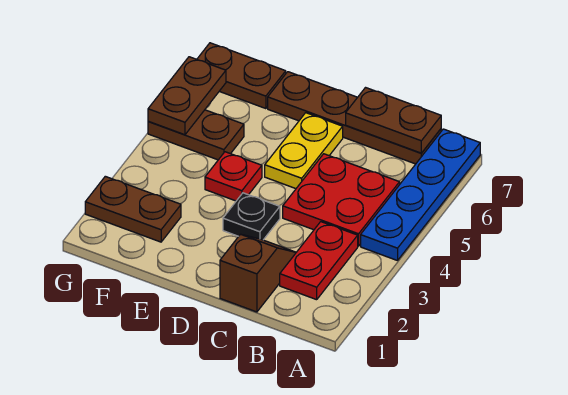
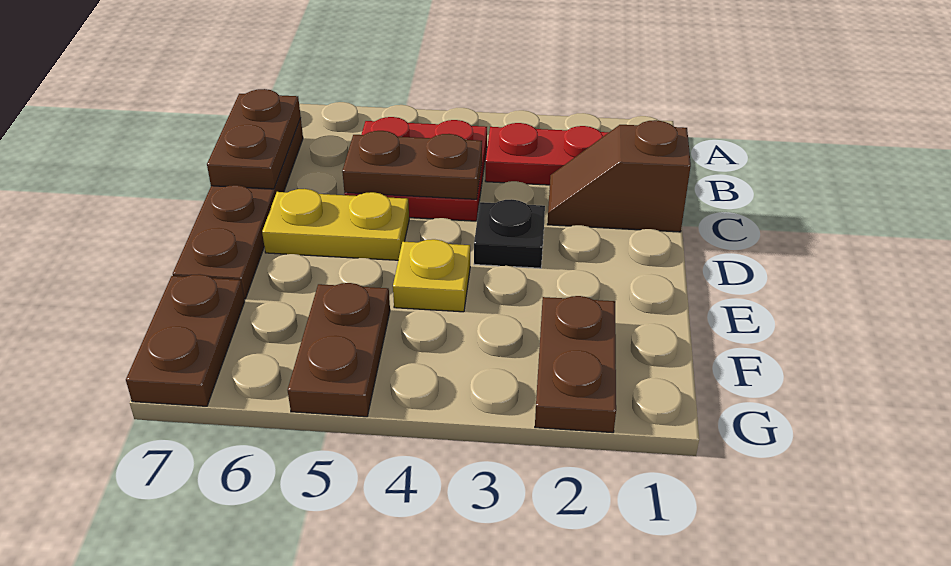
blue 1x4 plate [361,129,480,261] -> none
red 1x1 plate [205,152,262,201] -> yellow 1x1 plate [393,239,470,312]
brown 1x2 plate [148,57,226,135] -> brown 1x2 plate moved to [342,131,482,199]

